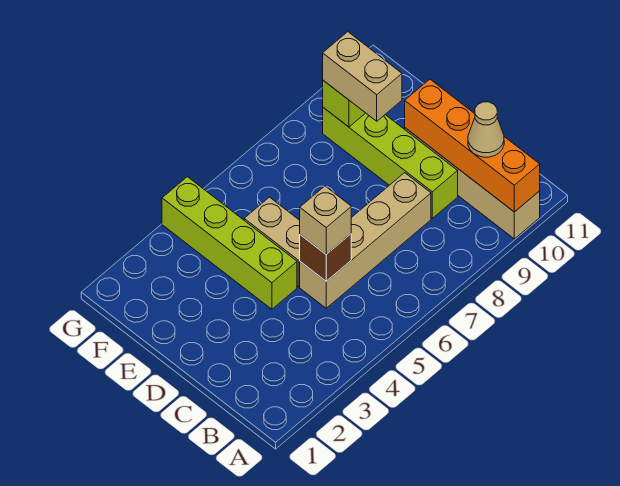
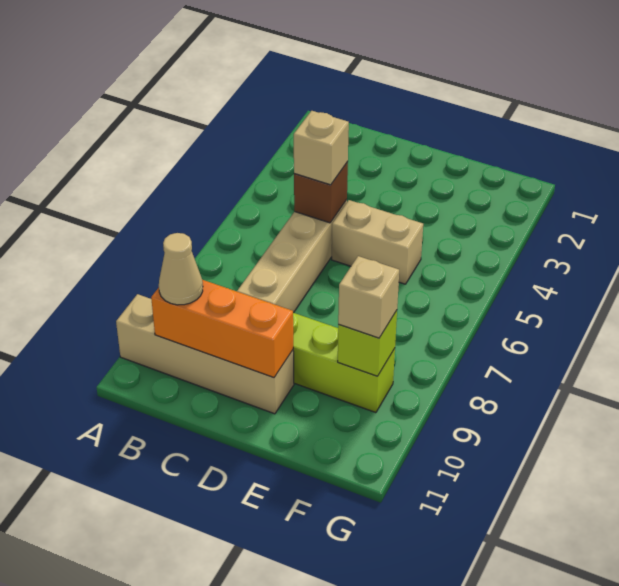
orange 1x4 brick [405,79,540,212] -> orange 1x3 brick [151,280,293,378]
lime 1x4 brick [162,177,297,309] -> none
tan 1x2 brick [323,32,402,121] -> tan 1x1 brick [338,256,399,338]

